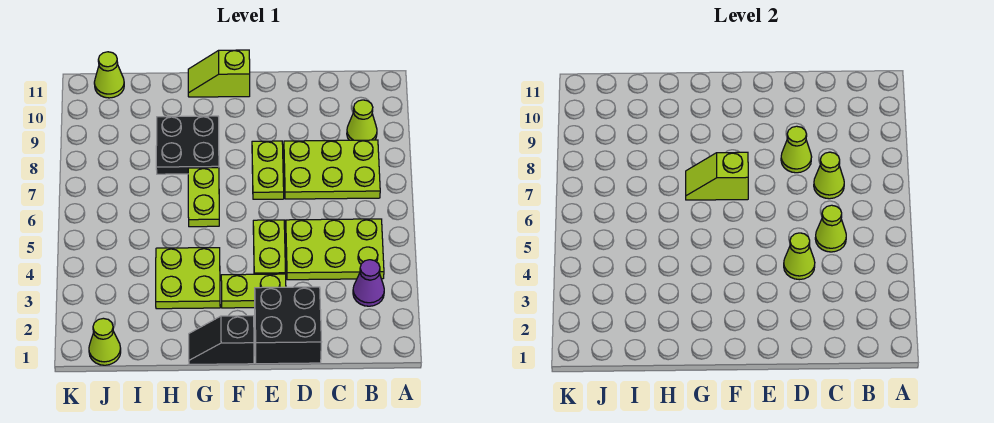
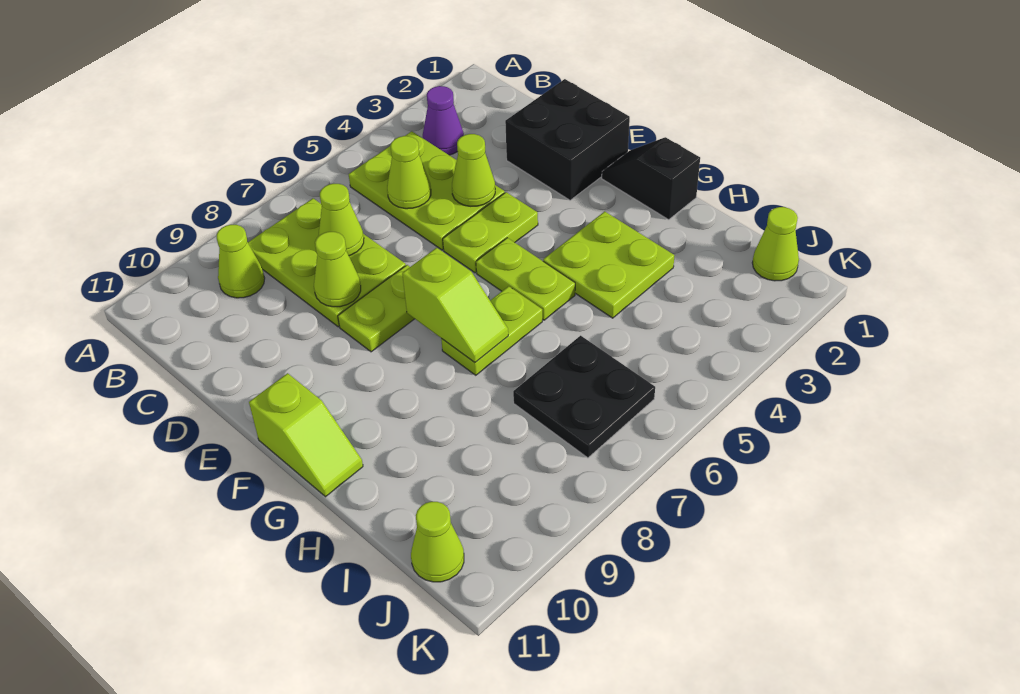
lime 1x2 plate [221,274,286,308] -> lime 1x2 plate moved to [476,238,575,320]
black 1x2 slope [189,316,254,364] -> black 1x2 slope turned to [602,137,700,220]
black 2x2 plate [156,116,219,174] -> black 2x2 plate moved to [513,336,655,458]

